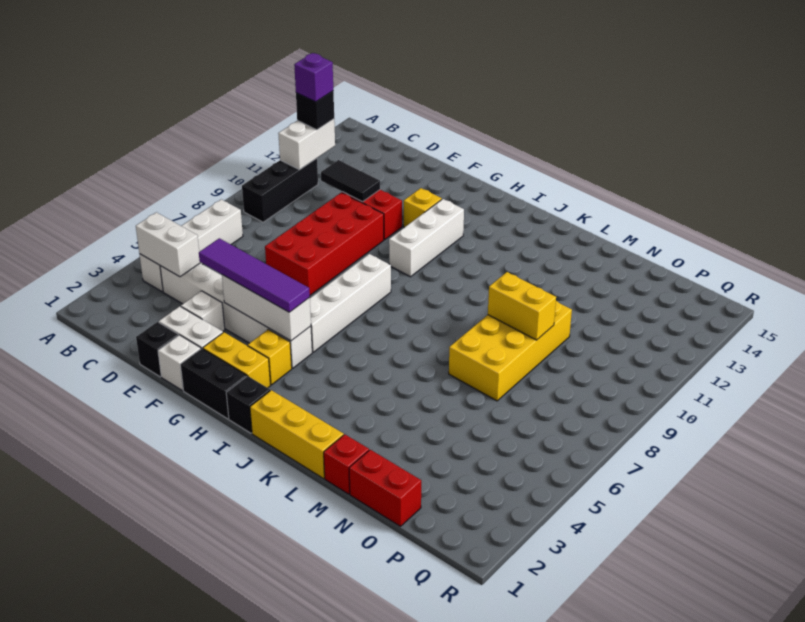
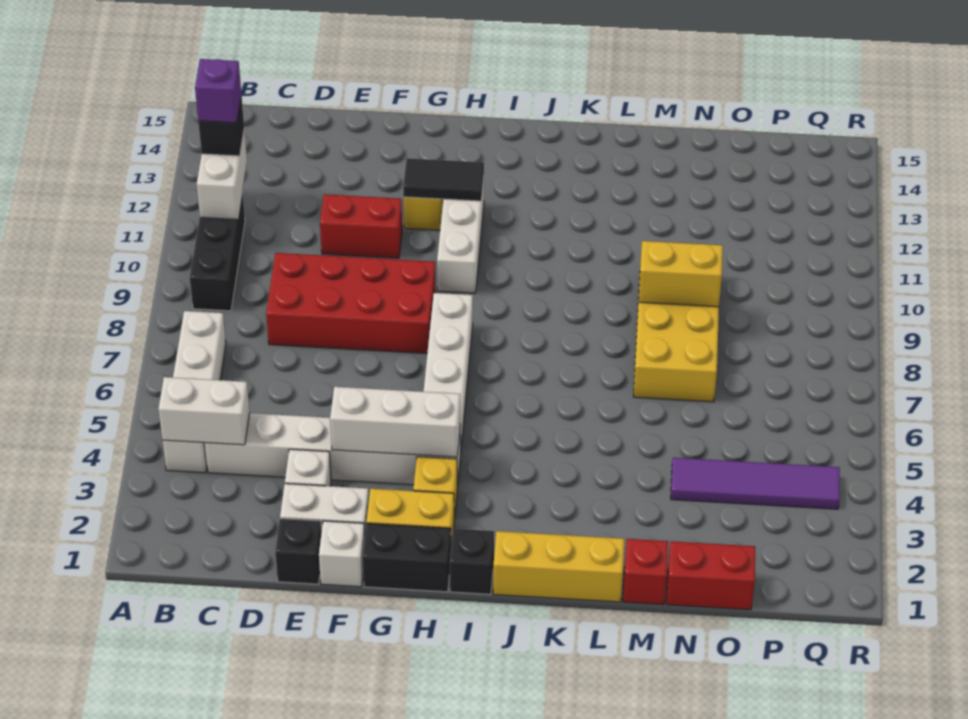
black 1x2 tile [321,160,380,202] -> black 1x2 tile moved to [403,158,484,201]
purple 1x4 tile [199,238,310,312] -> purple 1x4 tile moved to [671,458,840,509]
red 2x4 brick [265,193,384,295] -> red 2x4 brick turned to [266,253,435,353]

